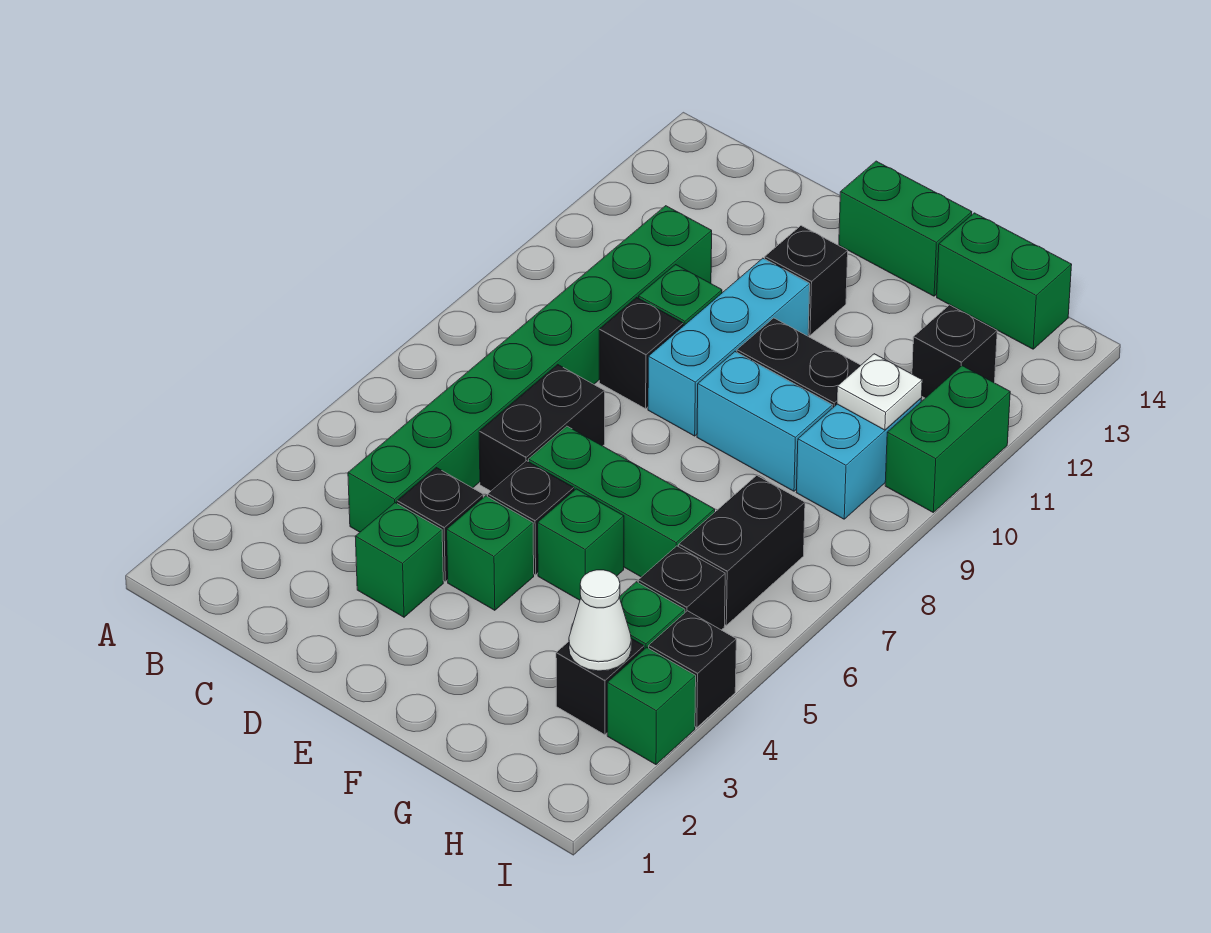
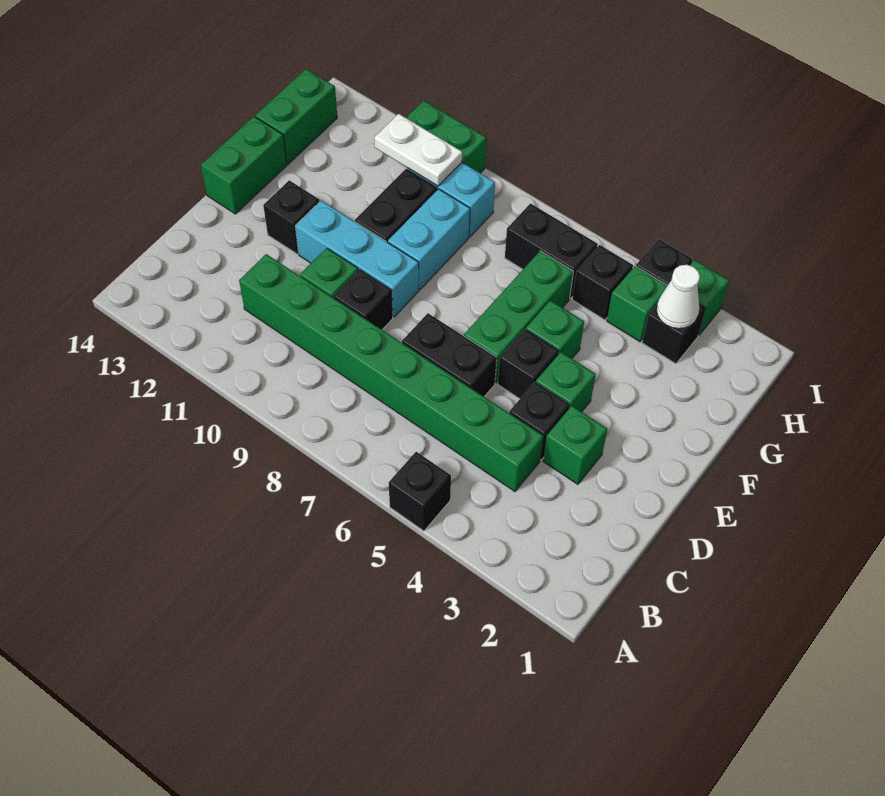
white 1x1 plate [837,354,922,430] -> white 1x2 plate [374,114,462,186]
black 1x1 brick [912,305,997,398] -> black 1x1 brick moved to [389,452,451,531]

